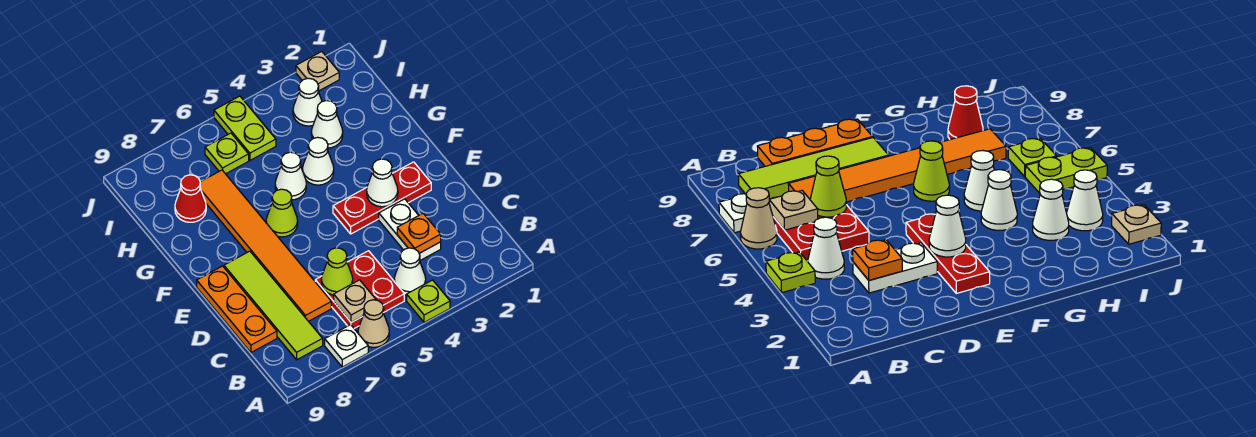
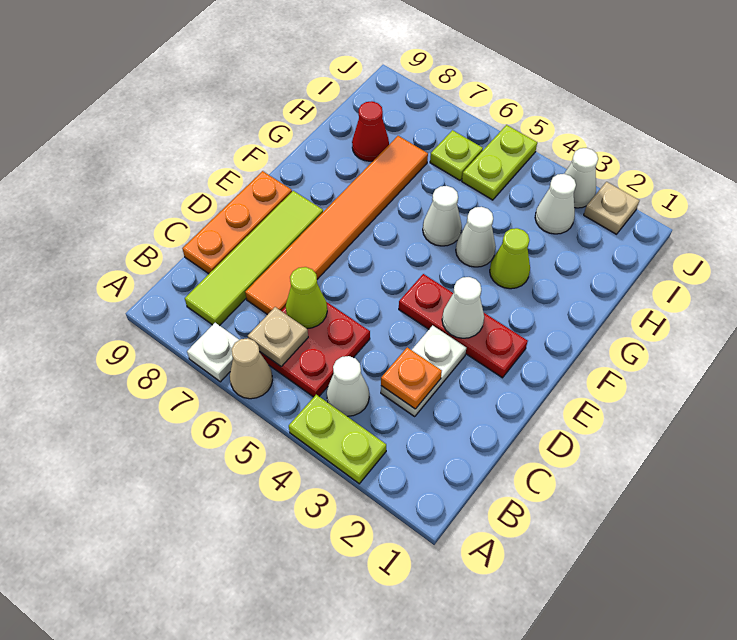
lime 1x1 plate [407,280,450,322] -> lime 1x2 plate [289,395,386,484]
lime 1x1 cone [266,189,298,237] -> lime 1x1 cone moved to [490,228,530,289]
white 1x1 cone [311,100,343,148] -> white 1x1 cone moved to [564,148,598,208]

